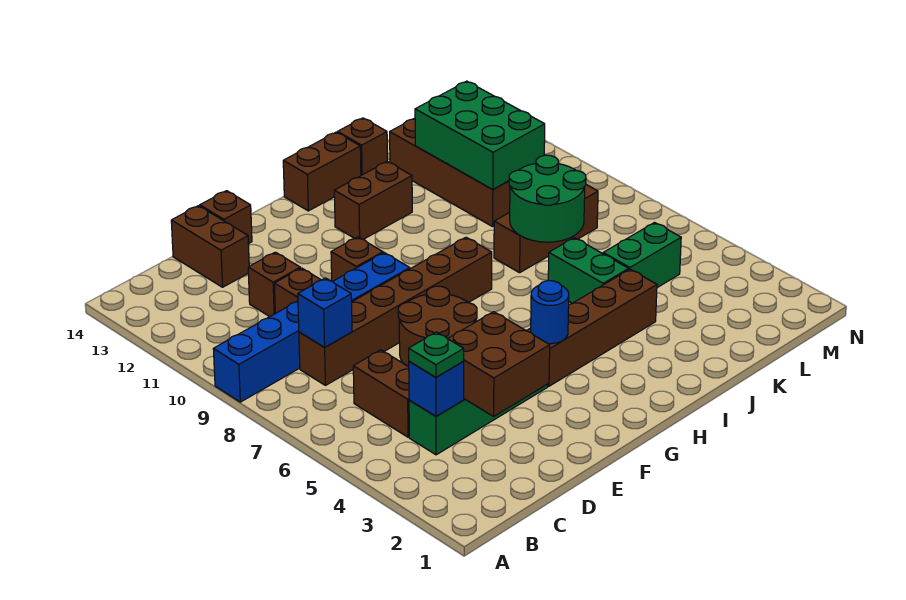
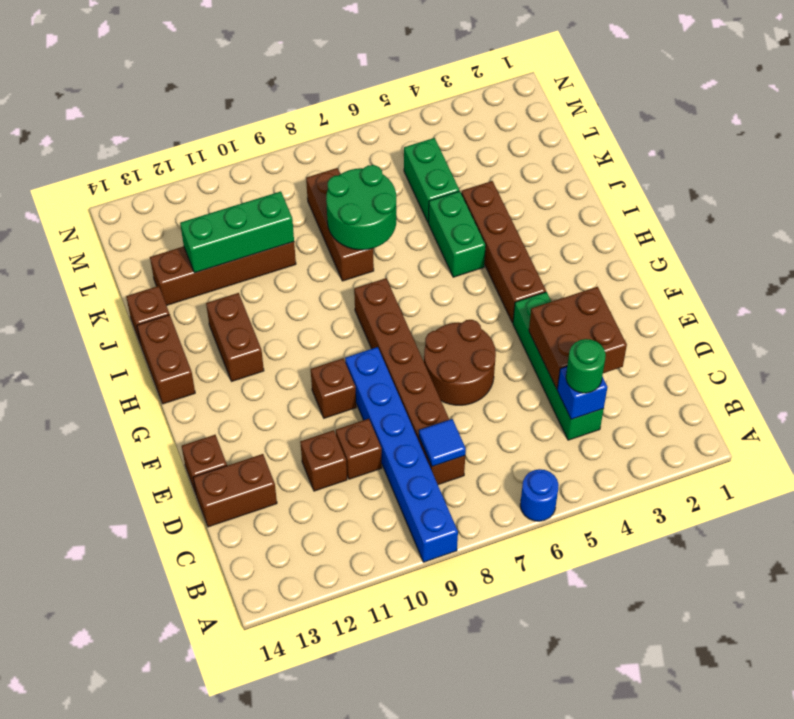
green 1x1 plate [409,332,464,377] -> green 1x1 round brick [566,339,606,393]
brown 1x2 brick [353,350,409,437] -> none
blue 1x1 brick [298,278,352,347] -> blue 1x1 tile [419,419,466,467]
blue 1x1 round brick [531,281,569,344] -> blue 1x1 round brick moved to [520,469,559,521]
green 1x2 brick [548,238,629,303] -> green 1x2 brick turned to [428,191,486,277]
green 2x3 brick [415,81,545,190] -> green 1x3 brick [180,191,294,273]

